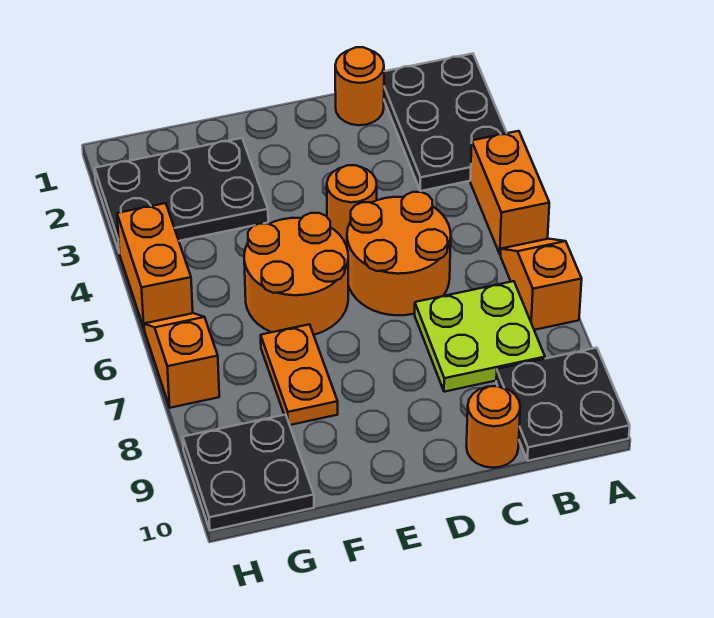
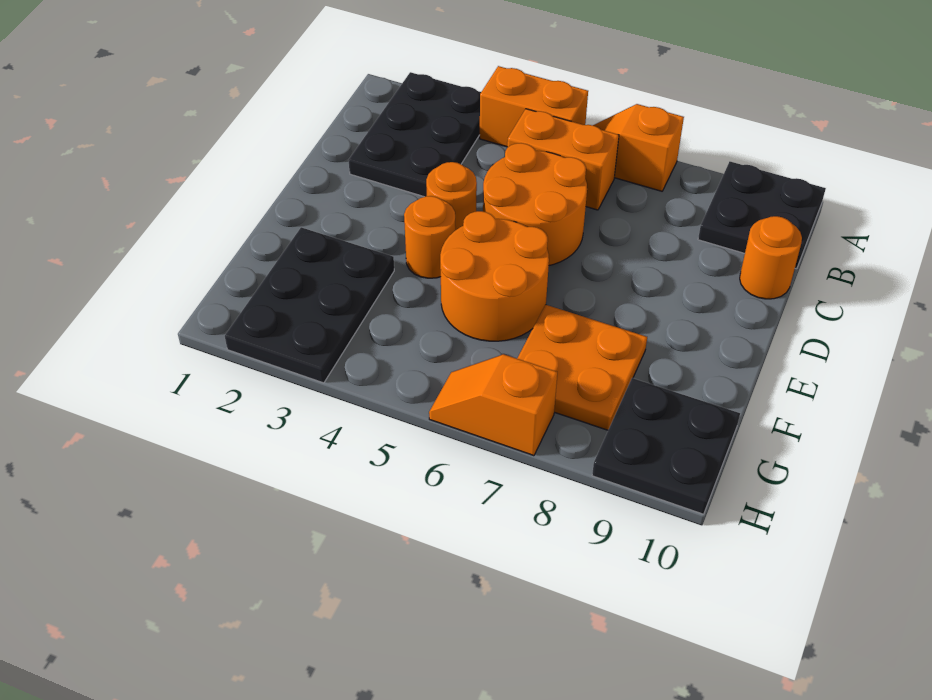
black 2x3 plate [384,54,507,191] -> black 2x3 plate turned to [348,72,481,197]
lime 2x2 plate [415,281,545,392] -> none
orange 1x1 round brick [335,47,384,125] -> orange 1x1 round brick moved to [404,196,456,278]
orange 1x2 plate [261,324,338,425] -> orange 2x2 plate [517,305,647,430]
orange 1x2 brick [117,203,193,328] -> orange 1x2 brick moved to [507,109,619,210]

